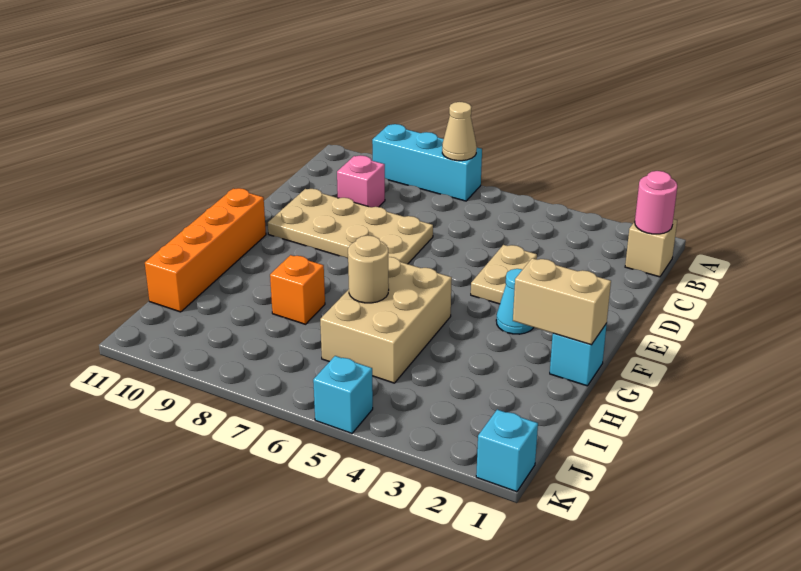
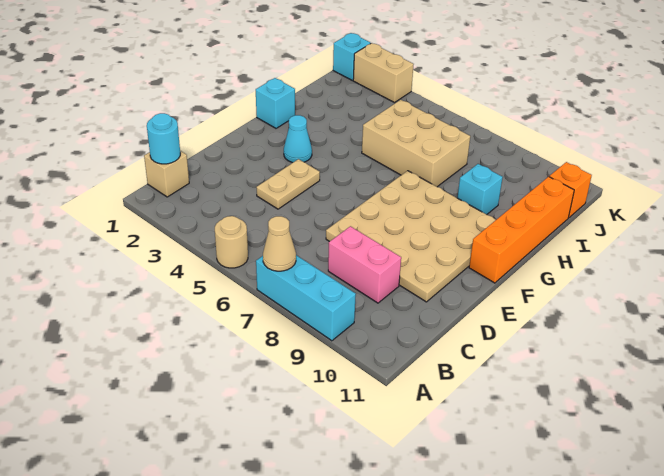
pink 1x1 round brick [635,171,677,234] -> cyan 1x1 round brick [147,113,180,164]
pink 1x1 brick [337,155,385,207] -> pink 1x2 brick [328,226,401,303]
tan 2x4 plate [268,189,433,264] -> tan 4x4 plate [326,171,495,302]
tan 1x2 brick [513,258,611,345] -> tan 1x2 brick moved to [353,43,414,103]
tan 2x3 brick [320,257,452,383] -> tan 2x3 brick turned to [362,100,470,187]
tan 1x1 round brick [348,235,389,303] -> tan 1x1 round brick moved to [215,216,248,268]
orange 1x1 brick [270,255,325,324] -> orange 1x1 brick moved to [549,162,592,218]
cyan 1x1 brick [313,356,373,433] -> cyan 1x1 brick moved to [457,164,503,214]

